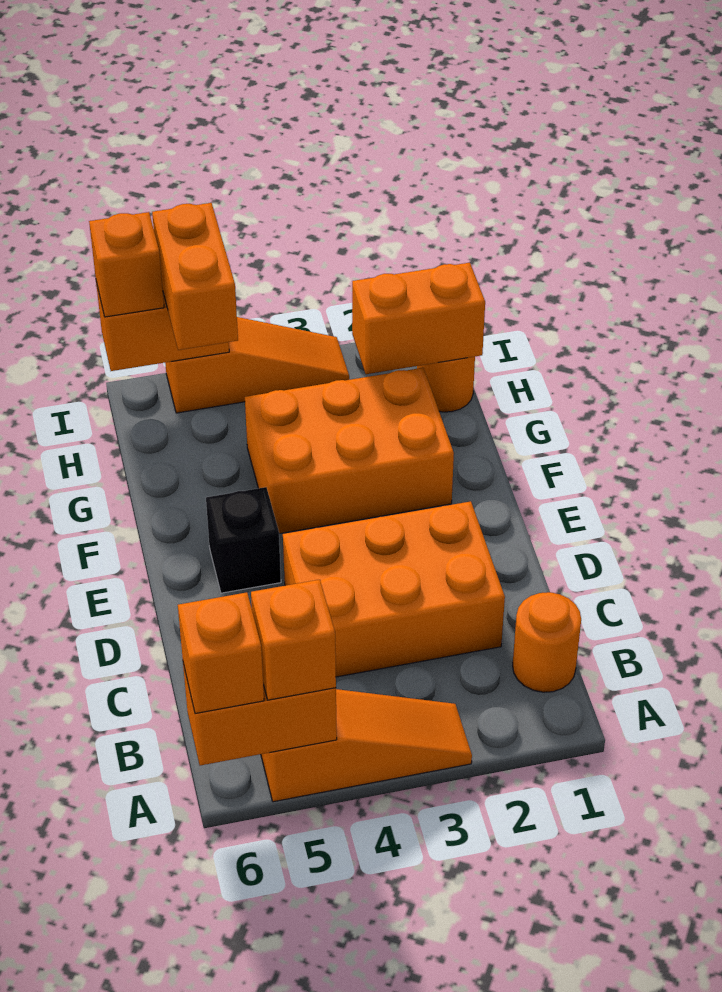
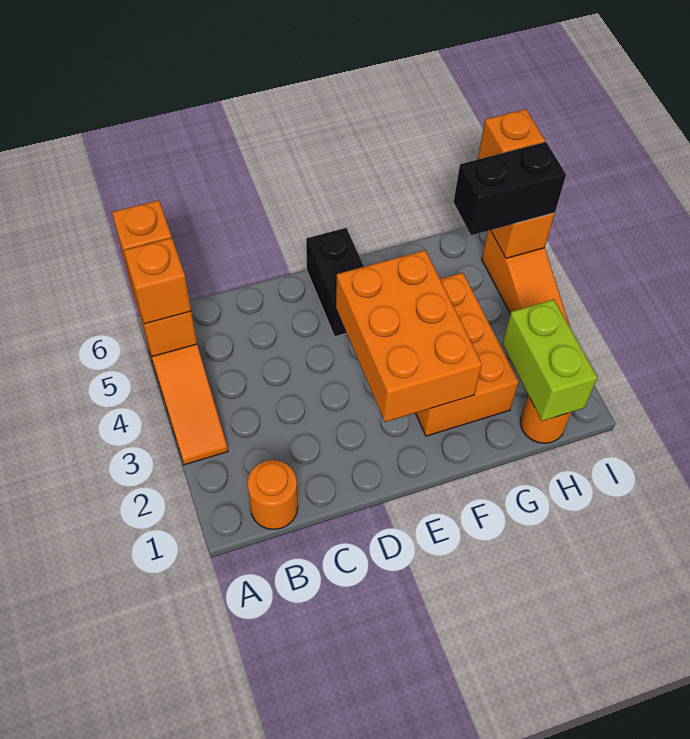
orange 2x3 brick [283,501,505,677] -> orange 2x3 brick moved to [336,250,482,422]
black 1x1 brick [206,487,281,593] -> black 1x2 brick [306,228,364,337]
orange 1x2 brick [352,263,485,374] -> lime 1x2 brick [502,300,598,421]
orange 1x2 brick [152,203,238,350] -> black 1x2 brick [454,142,566,235]

